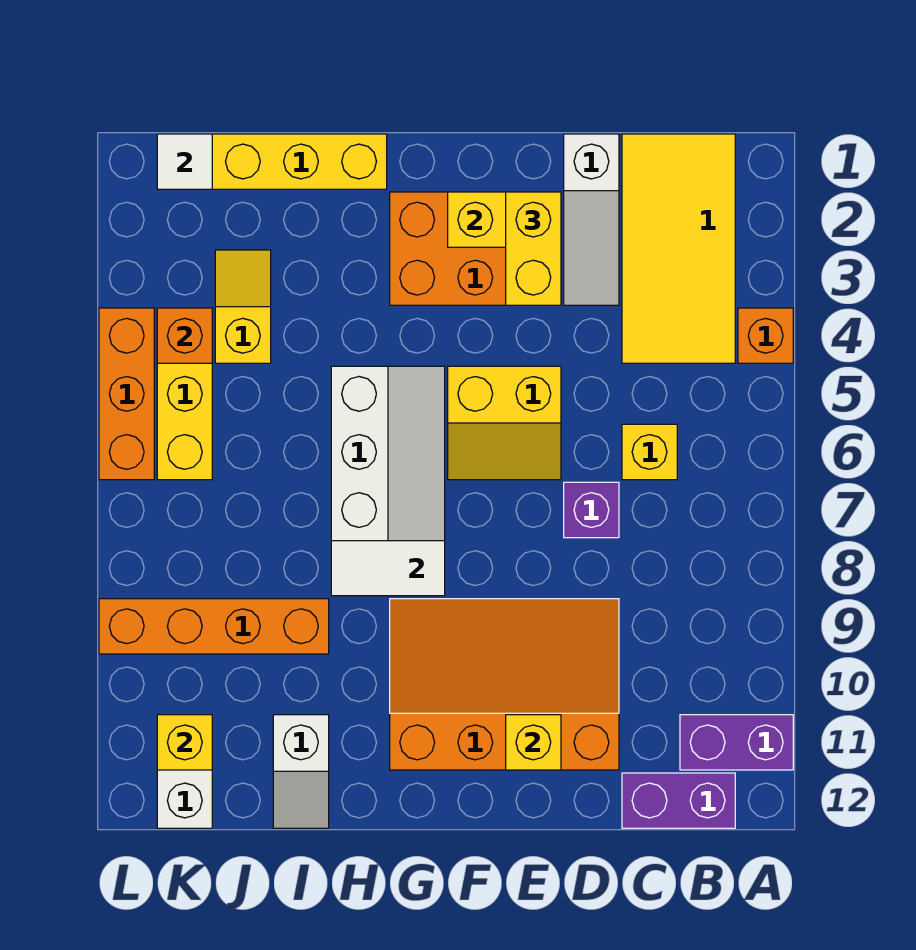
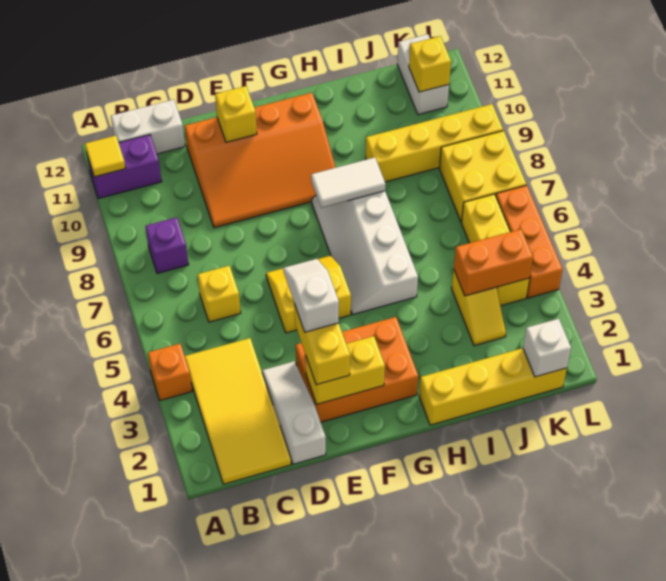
none -> yellow 1x1 tile [85,136,125,177]
purple 1x2 brick [622,773,735,828] -> white 1x2 brick [111,99,185,154]
purple 1x1 brick [564,482,619,538] -> purple 1x1 brick moved to [145,217,188,273]
orange 1x4 brick [99,599,329,654] -> yellow 1x4 brick [366,104,503,182]
white 1x2 slope [273,715,329,828] -> white 1x2 slope moved to [283,259,339,332]
white 1x1 tile [157,134,212,189] -> white 1x1 brick [523,319,571,377]
orange 1x1 brick [157,308,212,363] -> orange 1x2 brick [454,229,533,296]
none -> yellow 2x2 brick [440,131,526,222]

